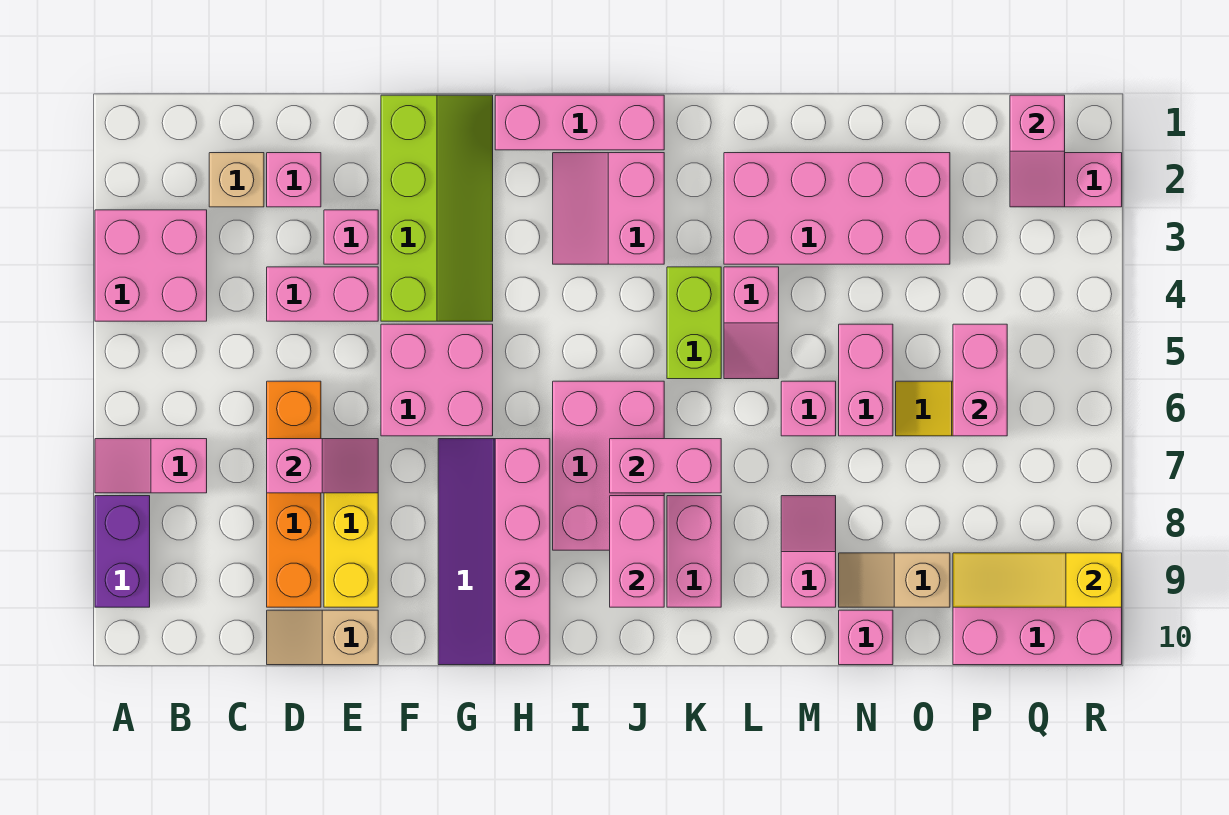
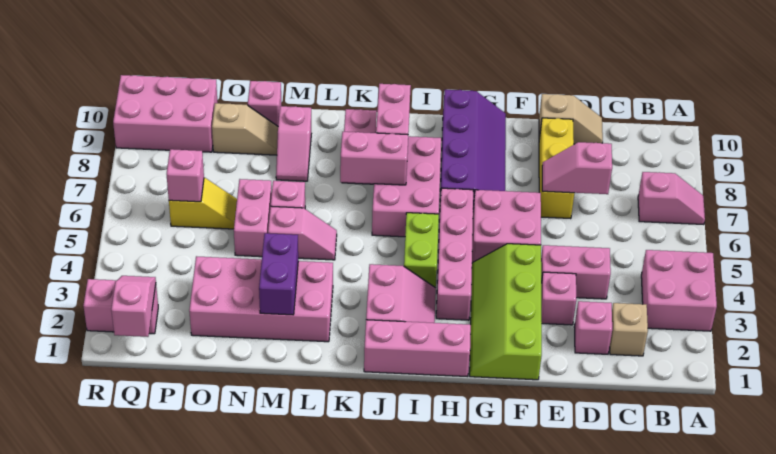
purple 1x2 brick [95,496,150,607] -> purple 1x2 brick moved to [259,233,298,315]
orange 1x4 brick [267,381,321,607] -> none
pink 1x4 brick [495,439,550,665] -> pink 1x4 brick moved to [436,188,473,320]
lime 1x2 brick [667,267,721,379] -> lime 1x2 brick moved to [404,213,439,288]
pink 1x2 slope [724,267,779,379] -> pink 1x2 slope turned to [268,206,337,260]
pink 1x2 brick [953,324,1007,436] -> pink 1x1 brick [167,149,204,202]
yellow 1x3 slope [953,553,1122,607] -> none

